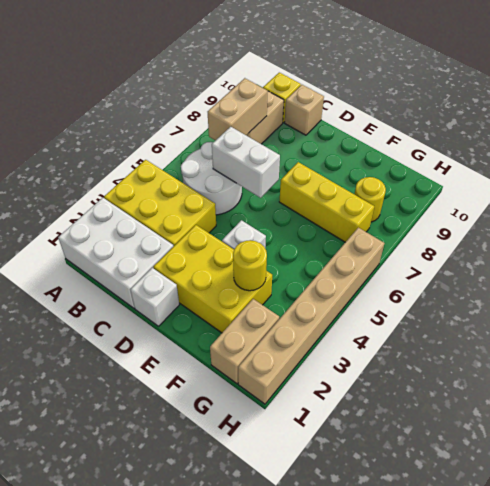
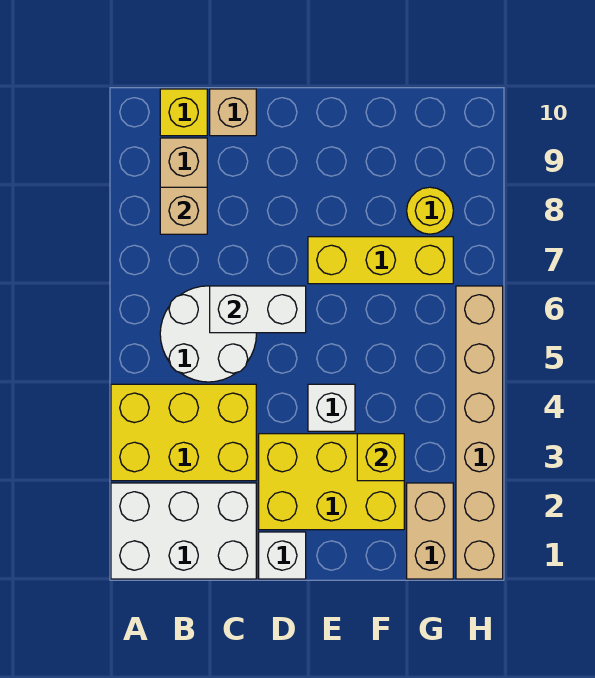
tan 1x2 brick [208,78,268,141] -> tan 1x1 brick [160,187,207,234]
yellow 1x1 round brick [233,240,267,291] -> yellow 1x1 brick [357,434,404,481]

